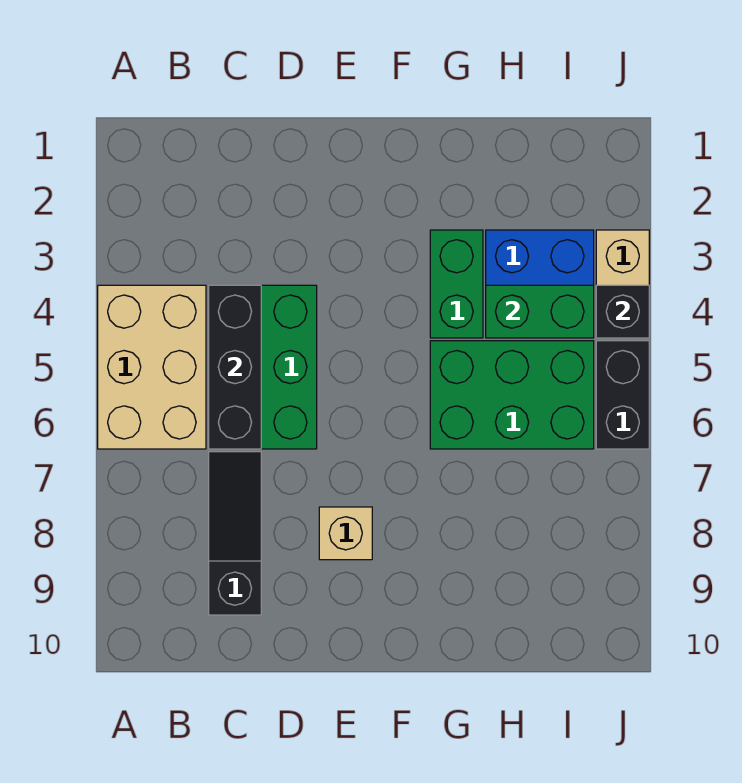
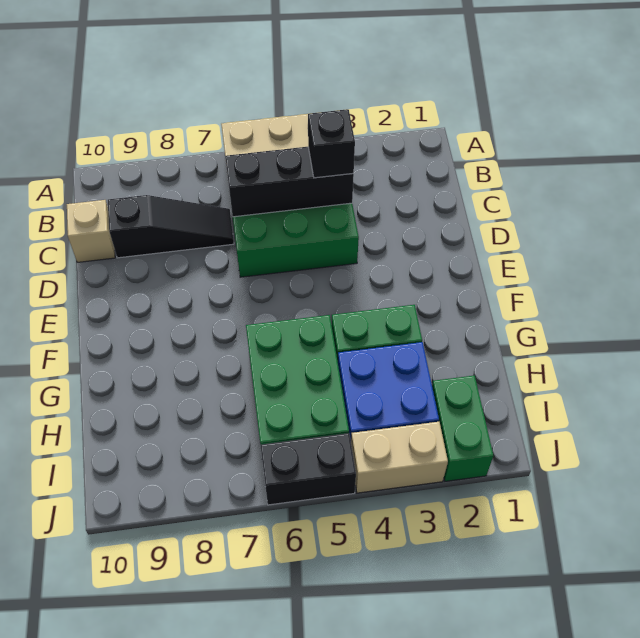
tan 1x1 brick [319,507,372,560] -> tan 1x1 brick moved to [67,200,115,262]
green 1x2 brick [486,285,594,338] -> green 1x2 brick moved to [432,376,493,481]
black 1x1 brick [596,285,649,338] -> black 1x1 brick moved to [308,109,355,178]

